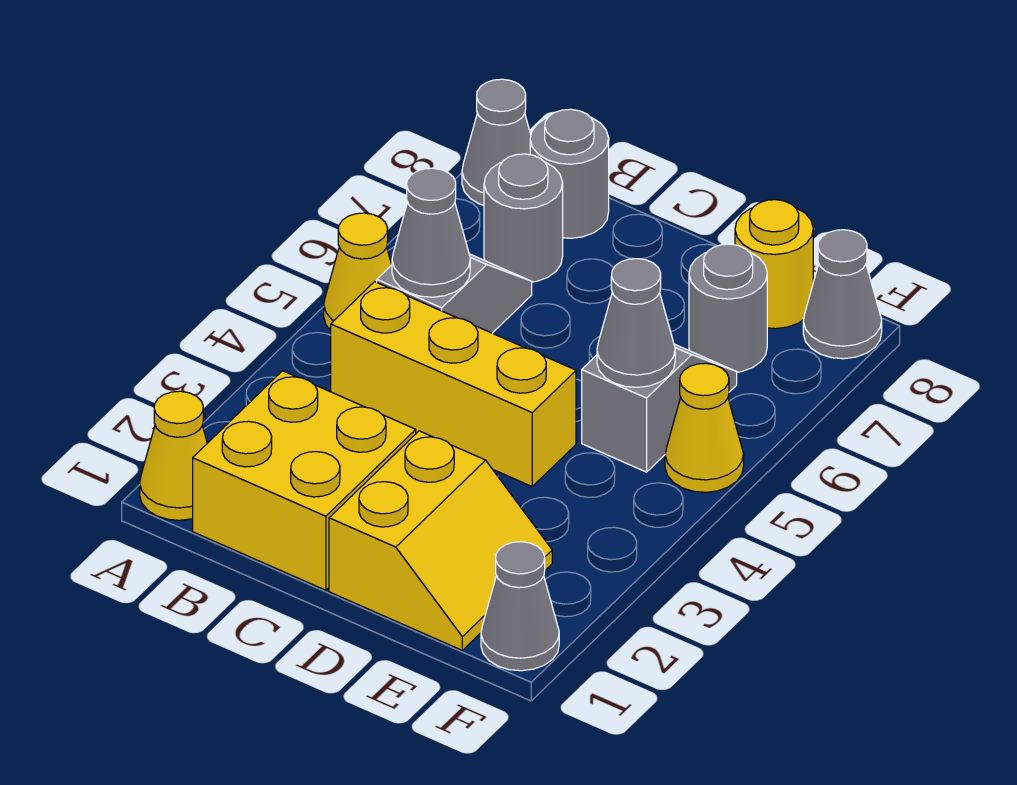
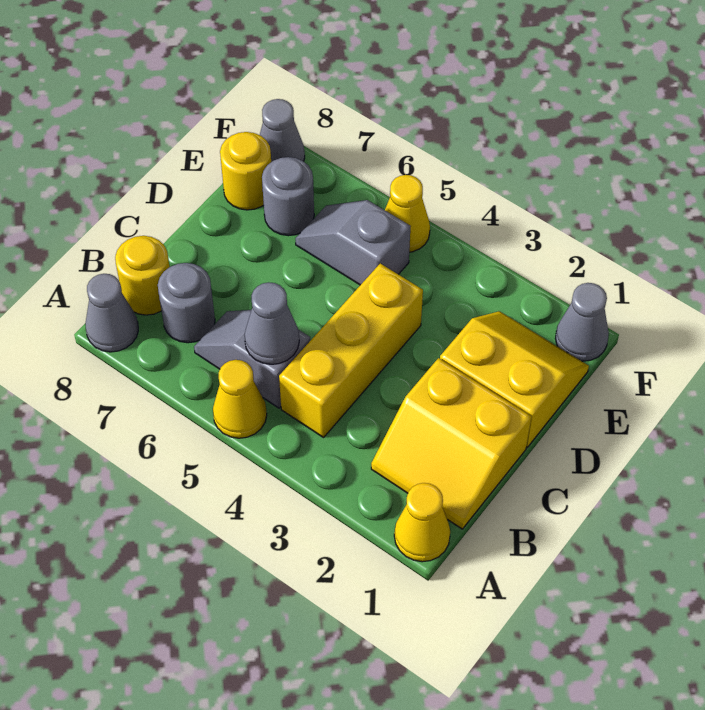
yellow 2x2 brick [193,371,416,590] -> yellow 2x2 slope [371,358,531,529]
grey 1x1 round brick [530,109,609,238] -> yellow 1x1 round brick [115,236,170,315]
grey 1x1 cone [597,259,675,387] -> none

